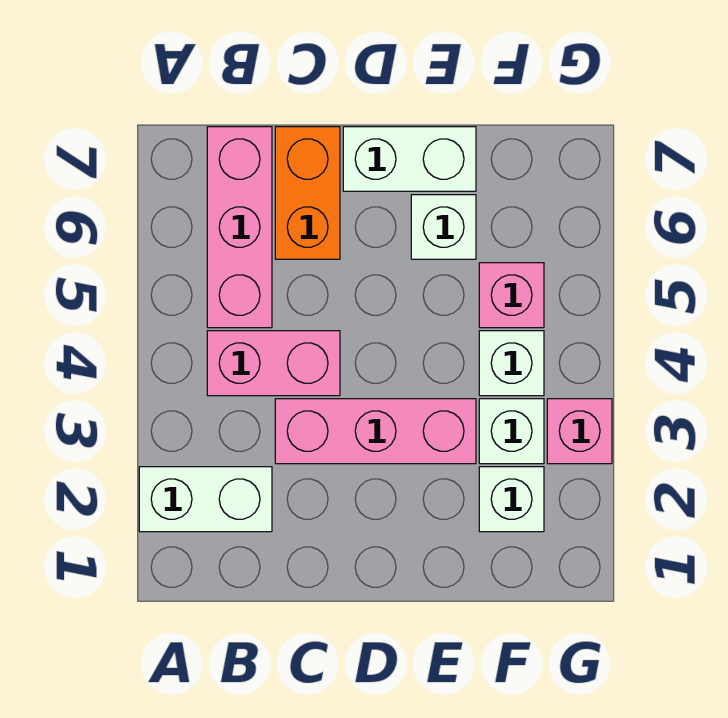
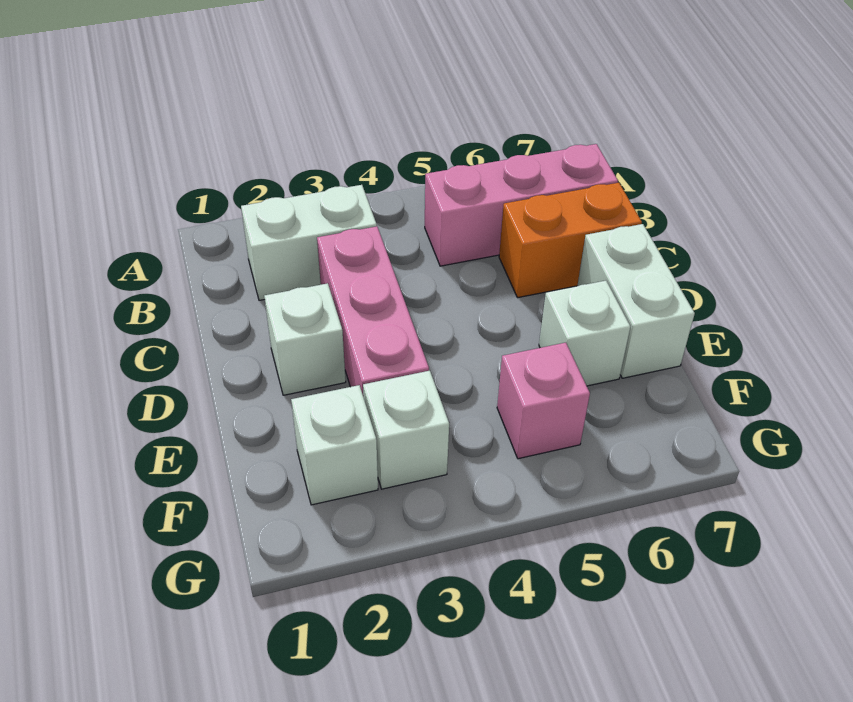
white 1x2 brick [139,467,272,532] -> white 1x2 brick turned to [241,185,377,300]
pink 1x2 brick [207,331,340,396] -> none
white 1x1 brick [479,331,544,396] -> white 1x1 brick moved to [264,283,346,395]
pink 1x1 brick [547,399,612,464] -> none

